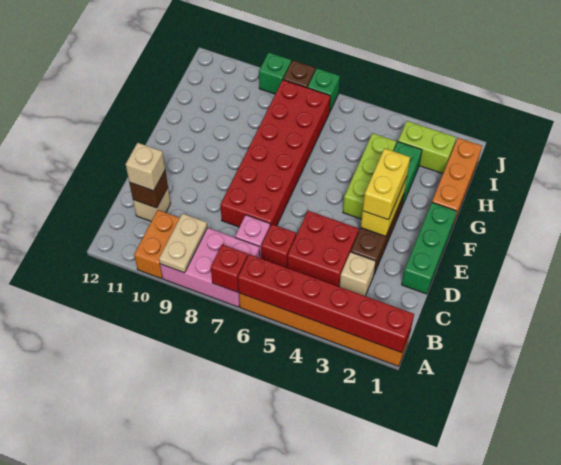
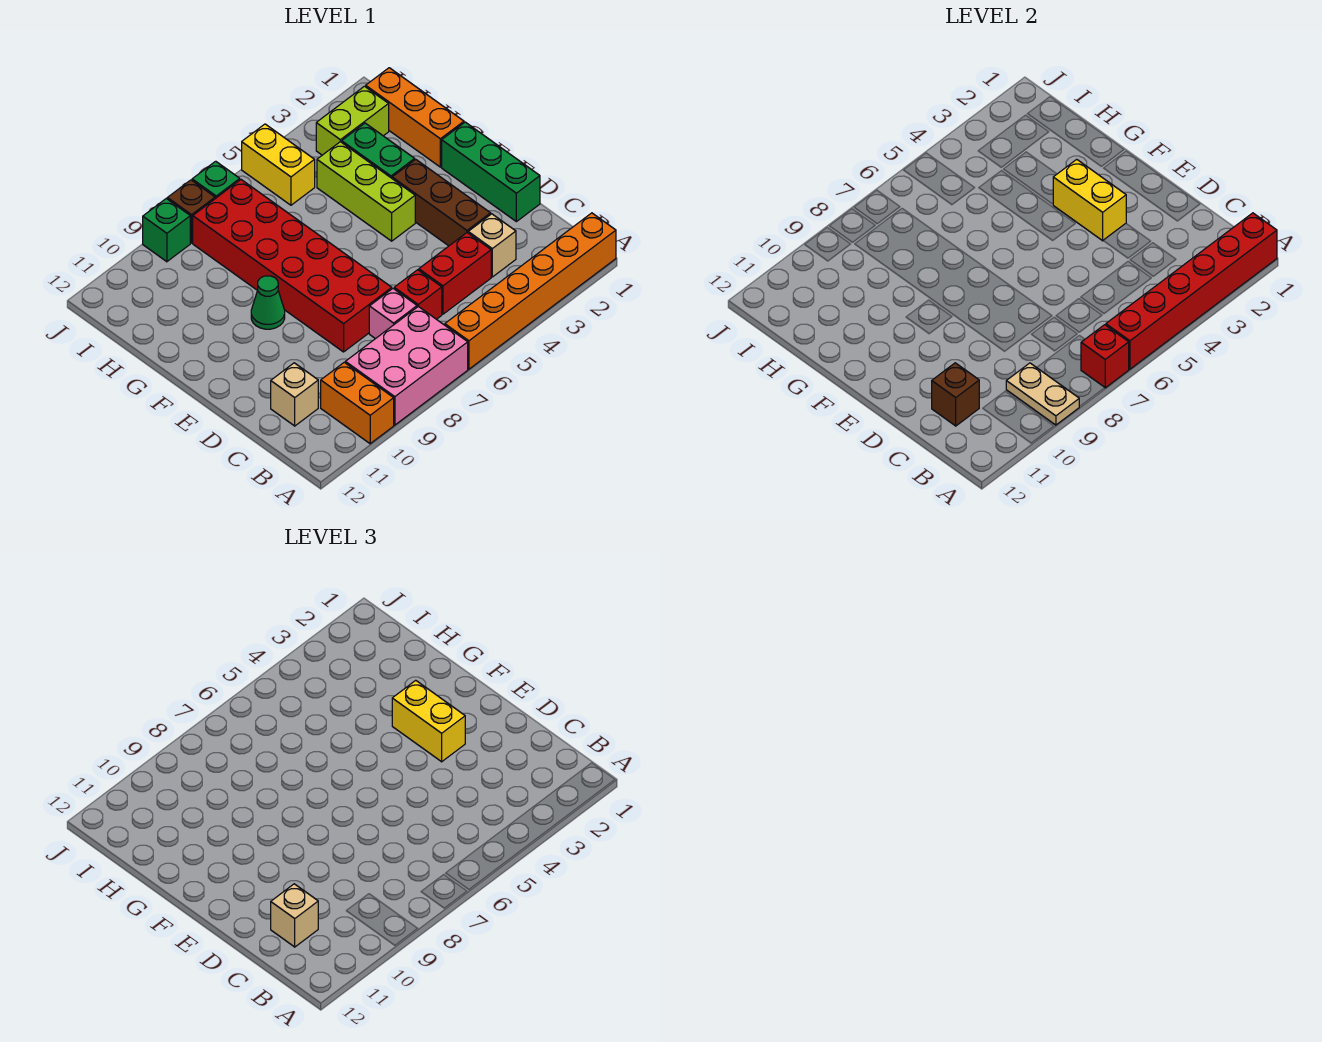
red 2x2 brick [287,211,359,286] -> red 1x2 brick [419,233,491,314]
none -> green 1x1 cone [251,276,285,329]
none -> yellow 1x2 brick [242,124,315,205]

